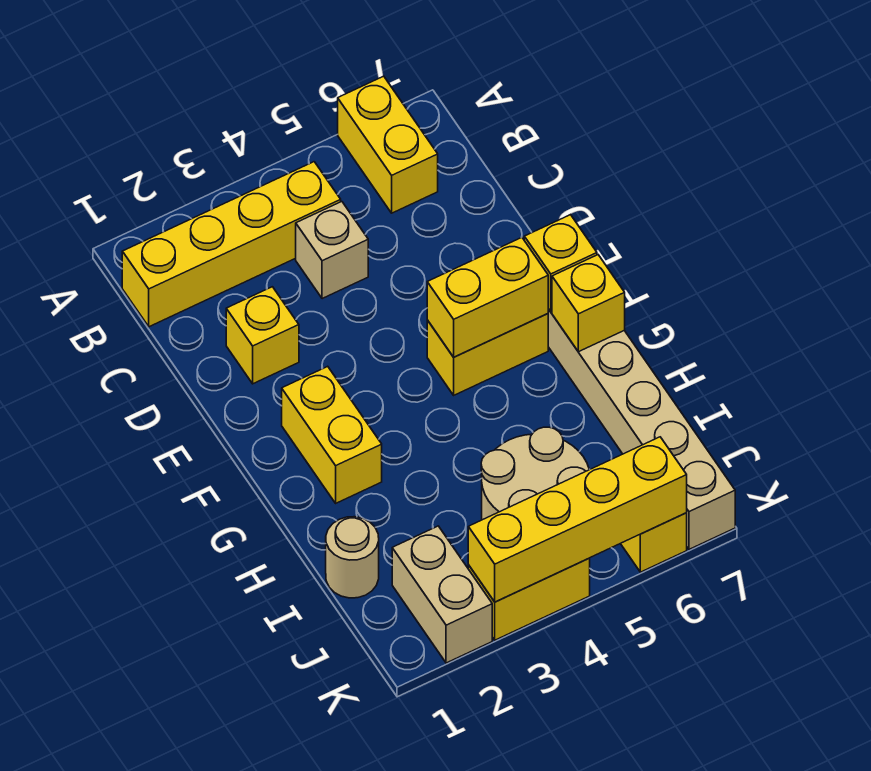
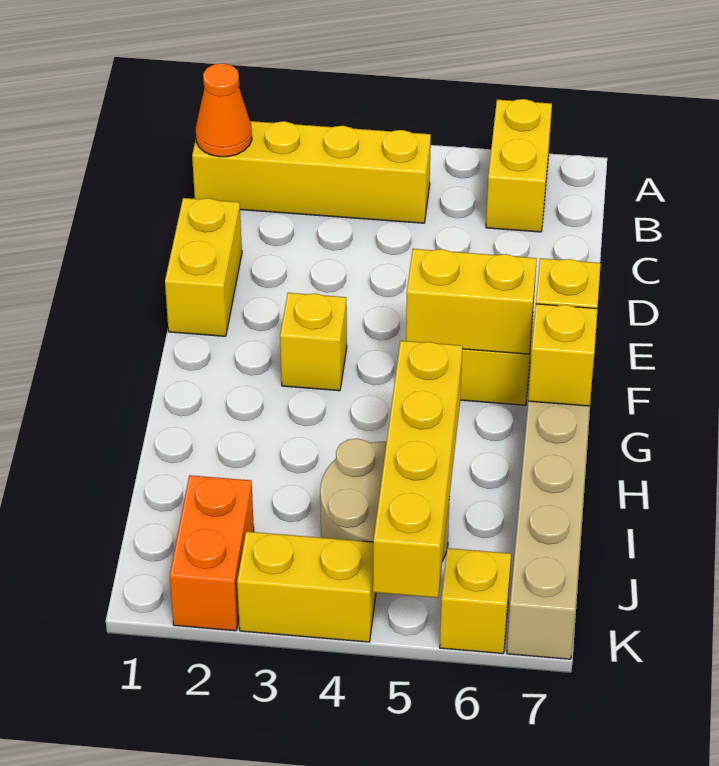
none -> orange 1x1 cone [196,63,252,157]
tan 1x1 brick [296,202,368,299] -> none
yellow 1x1 brick [226,287,299,384] -> yellow 1x1 brick moved to [280,293,347,391]
yellow 1x2 brick [282,366,382,503] -> yellow 1x2 brick moved to [165,198,242,336]
tan 1x1 round brick [326,517,379,598] -> none
tan 1x2 brick [392,526,492,663] -> orange 1x2 brick [170,475,254,631]
yellow 1x4 brick [468,437,687,602] -> yellow 1x4 brick turned to [373,341,463,598]

